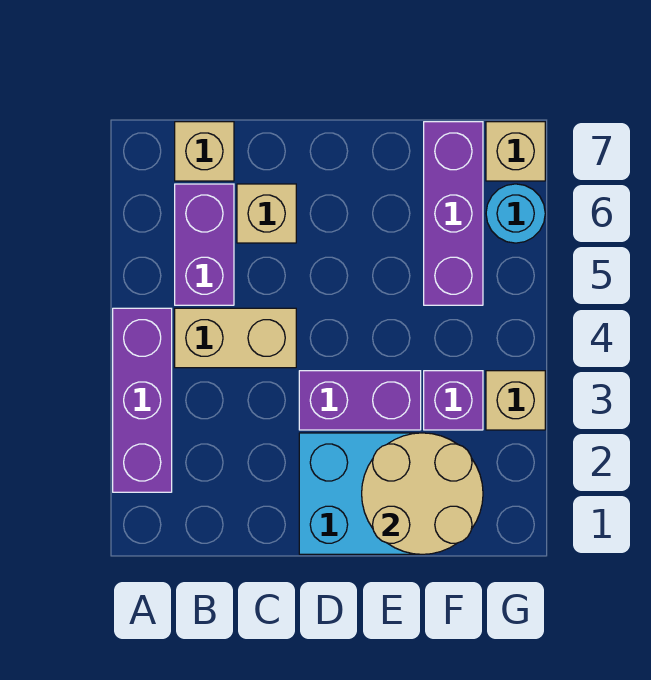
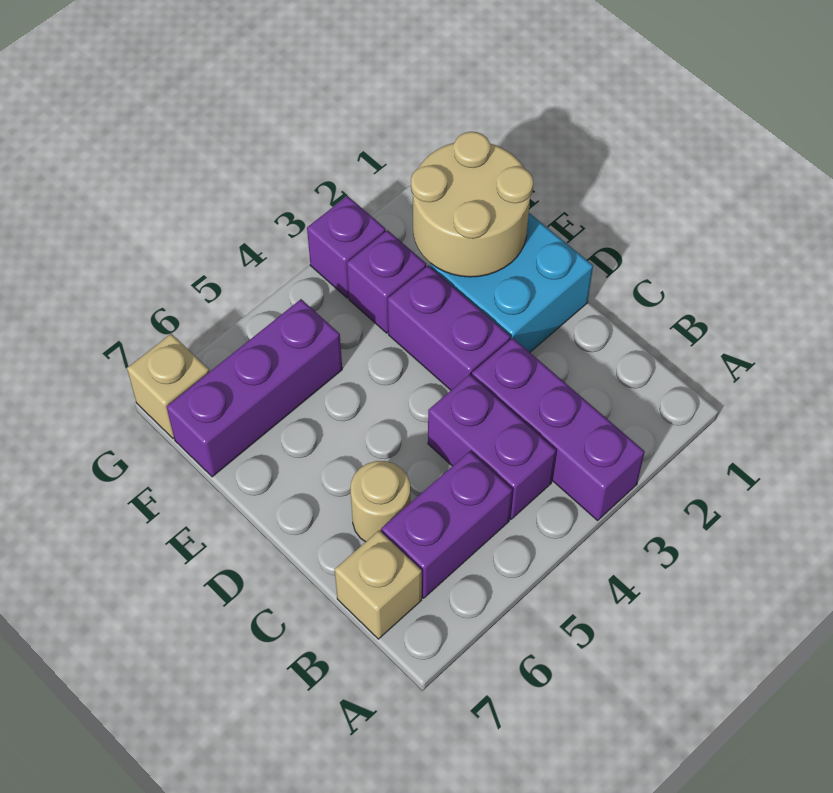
purple 1x3 brick [113,308,172,492] -> purple 1x3 brick turned to [472,338,645,520]
tan 1x2 brick [175,308,296,368] -> purple 1x2 brick [428,375,556,519]
tan 1x1 brick [237,184,296,243] -> tan 1x1 round brick [350,461,410,542]
tan 1x1 brick [486,371,545,430] -> purple 1x1 brick [307,196,386,298]
cyan 1x1 round brick [486,184,545,243] -> none

